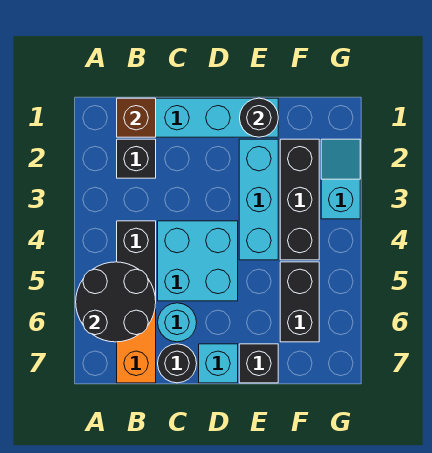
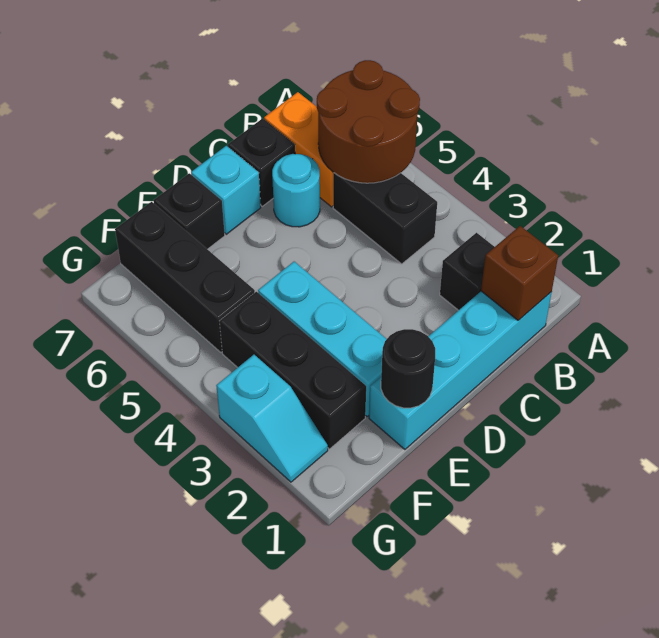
black 2x2 round brick [76,262,156,342] -> brown 2x2 round brick [317,60,420,183]
cyan 2x2 brick [158,221,238,301] -> none
black 1x1 round brick [158,344,197,383] -> black 1x1 brick [228,119,295,206]
black 1x2 brick [280,262,319,342] -> black 1x3 brick [115,202,255,352]

